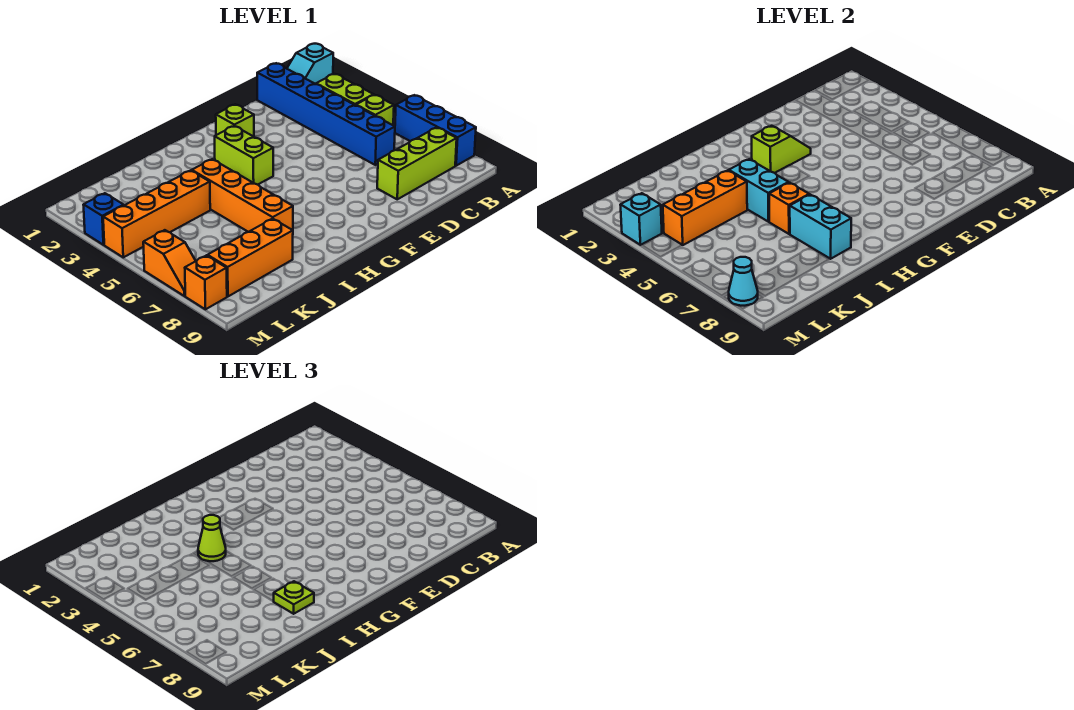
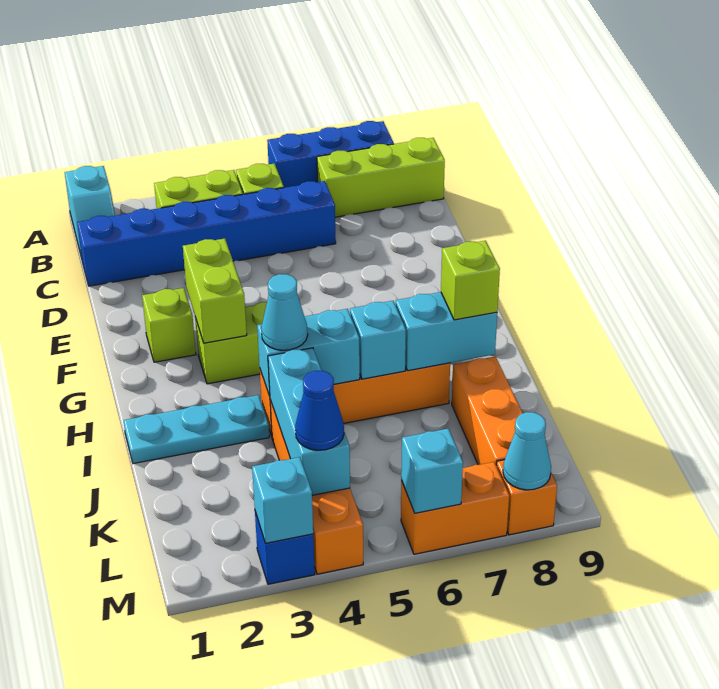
lime 1x3 brick [377,128,457,199] -> lime 1x3 brick turned to [317,138,445,217]
lime 1x2 slope [752,126,811,173] -> lime 1x2 brick [183,239,247,343]
none -> cyan 1x3 plate [124,395,269,464]
lime 1x1 cone [198,515,226,561] -> cyan 1x1 cone [261,274,308,350]
orange 1x1 brick [769,183,809,234] -> cyan 1x1 brick [350,301,406,379]
lime 1x1 plate [273,581,314,614] -> lime 1x1 brick [441,241,500,320]
orange 1x3 brick [663,170,747,245] -> cyan 1x3 brick [268,348,350,495]
none -> blue 1x1 cone [295,371,344,450]
orange 1x2 slope [143,230,195,296] -> orange 1x2 brick [401,462,509,554]
none -> cyan 1x1 brick [401,429,463,513]

